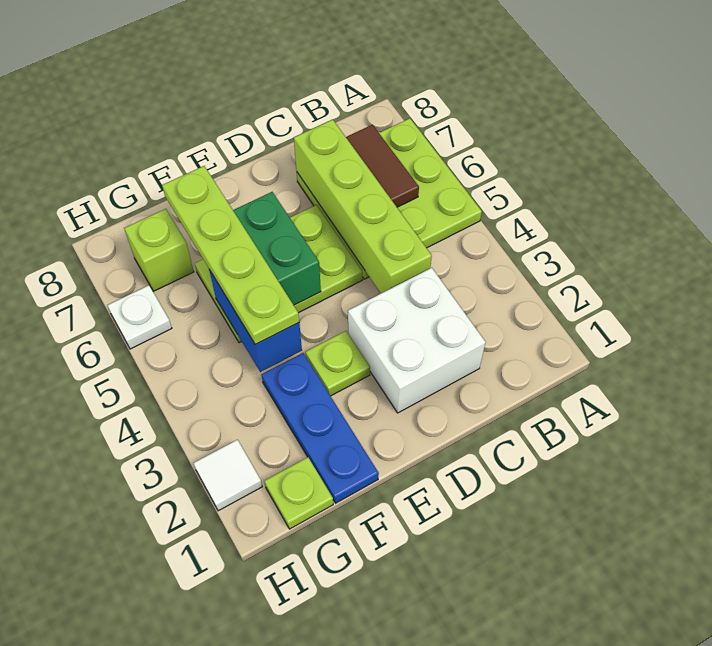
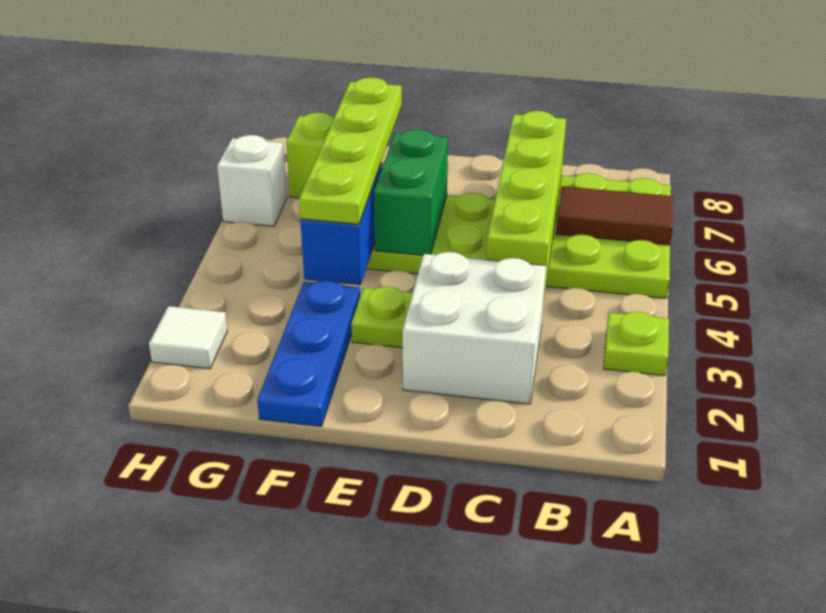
brown 1x2 tile [346,125,419,207] -> brown 1x2 tile turned to [556,186,673,245]
lime 1x1 plate [264,457,333,529] -> lime 1x1 plate moved to [604,312,669,376]
white 1x1 plate [107,285,172,349] -> white 1x1 brick [217,135,287,226]

